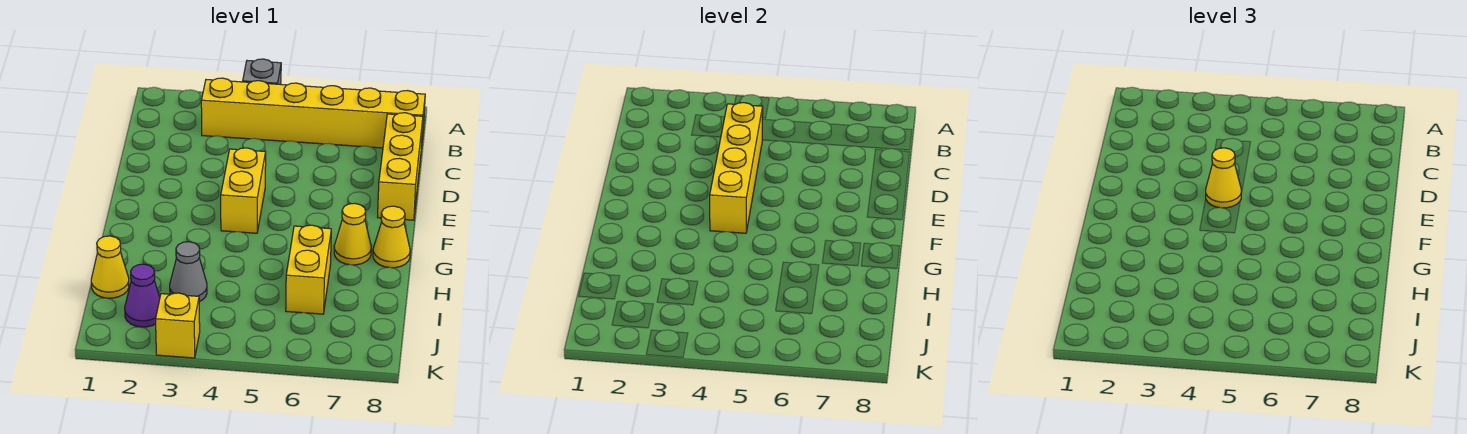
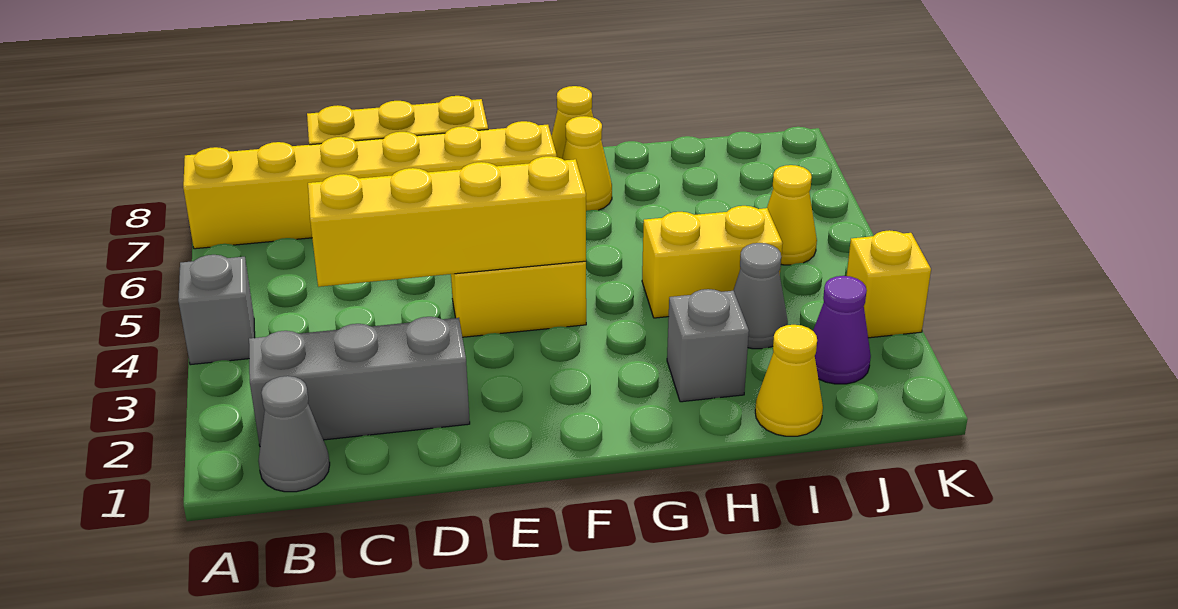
none -> grey 1x1 cone [258,376,330,492]
none -> grey 1x3 brick [249,317,470,446]
yellow 1x6 brick [201,78,425,148] -> yellow 1x6 brick turned to [183,121,557,249]
yellow 1x1 cone [1206,148,1241,208] -> yellow 1x1 cone moved to [767,165,817,265]
none -> grey 1x1 brick [667,289,749,402]
yellow 1x2 brick [286,225,331,314] -> yellow 1x2 brick moved to [642,206,783,318]

